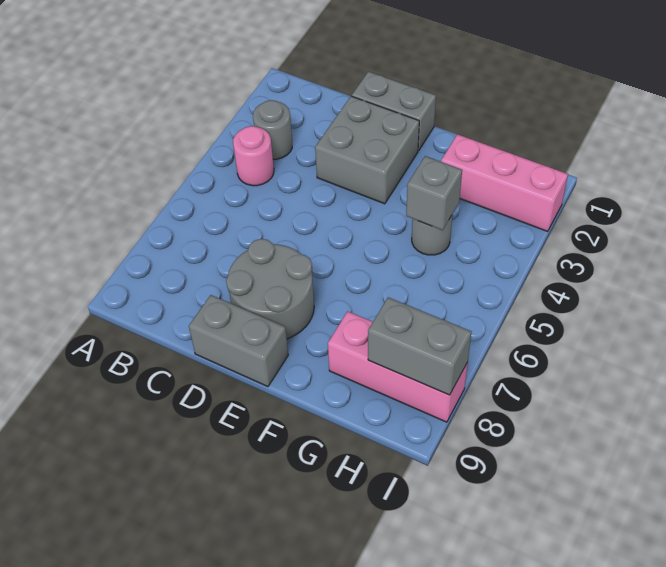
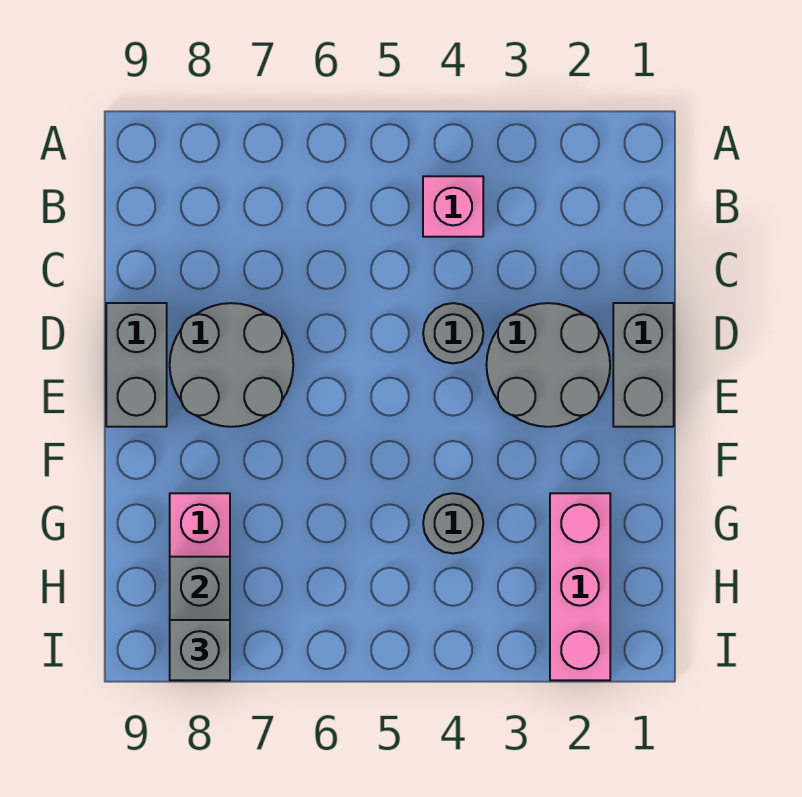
grey 1x1 round brick [253,100,292,159] -> grey 1x1 round brick moved to [423,303,483,363]
pink 1x1 round brick [233,126,274,186] -> pink 1x1 brick [423,176,483,237]
grey 2x2 brick [315,96,419,204] -> grey 2x2 round brick [487,303,610,427]
grey 1x1 brick [406,156,462,230] -> grey 1x1 brick moved to [170,620,230,680]

